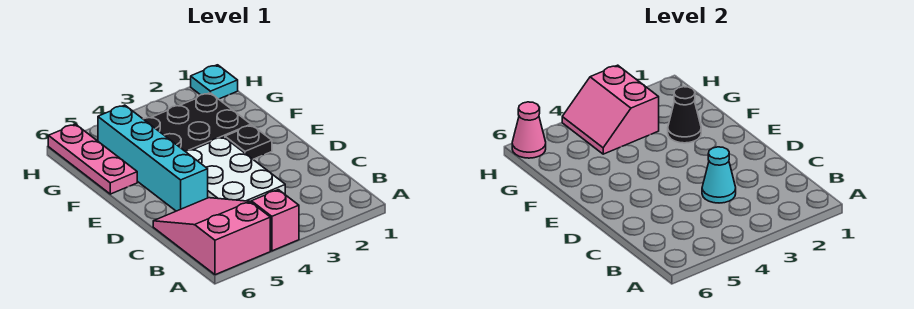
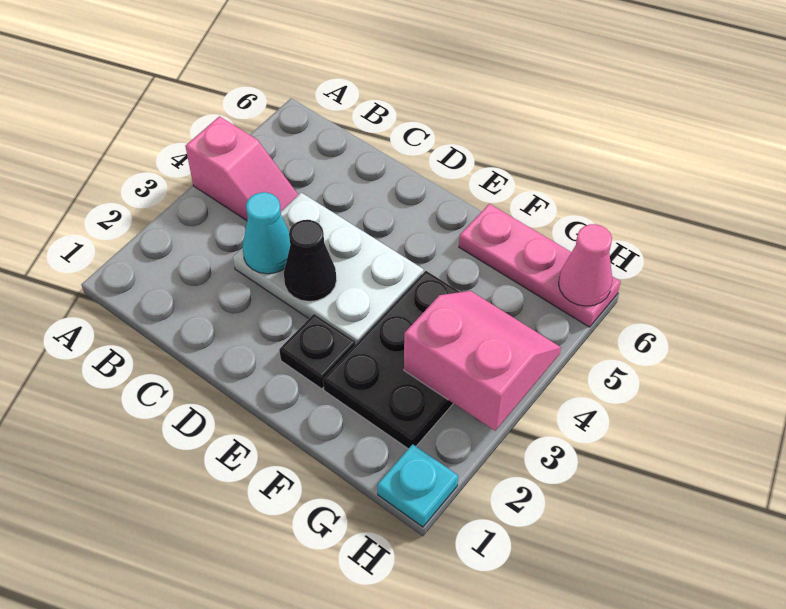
pink 2x3 slope [153,198,270,275] -> none
cyan 1x4 brick [98,105,208,211] -> none
black 1x1 cone [668,87,701,143] -> black 1x1 cone moved to [284,220,337,301]

